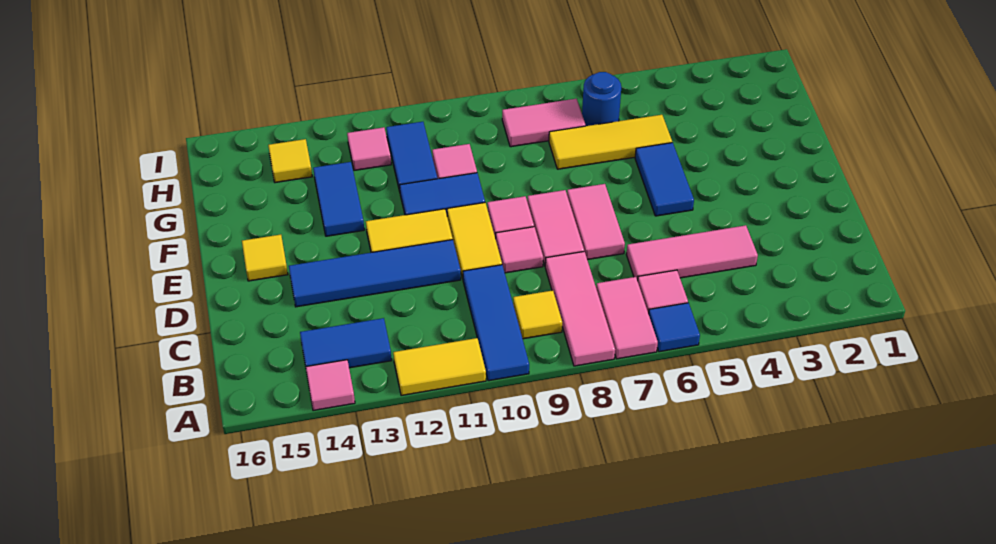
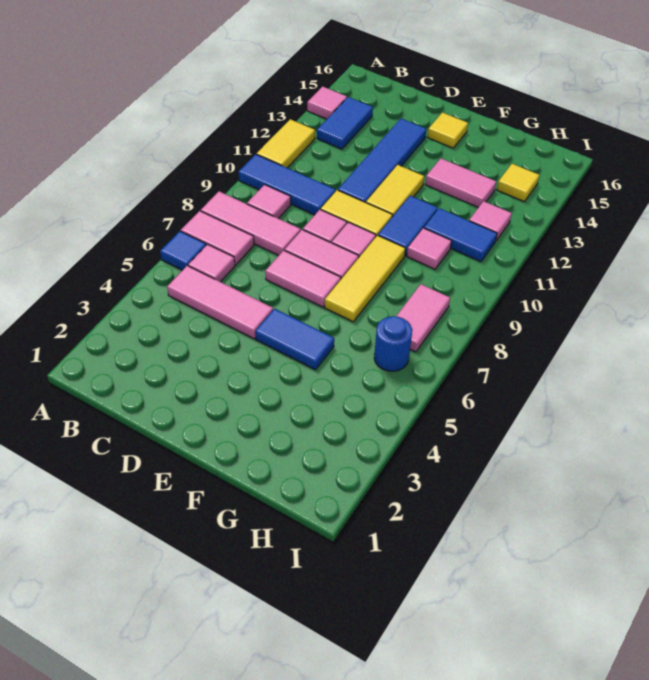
yellow 1x1 tile [513,290,562,339] -> pink 1x1 tile [247,185,291,219]
pink 1x3 tile [626,225,758,281] -> pink 1x3 tile turned to [167,266,273,339]
blue 1x2 tile [313,162,364,236] -> pink 1x2 tile [425,159,496,207]
yellow 1x3 tile [549,115,672,169] -> yellow 1x3 tile moved to [325,235,405,322]

